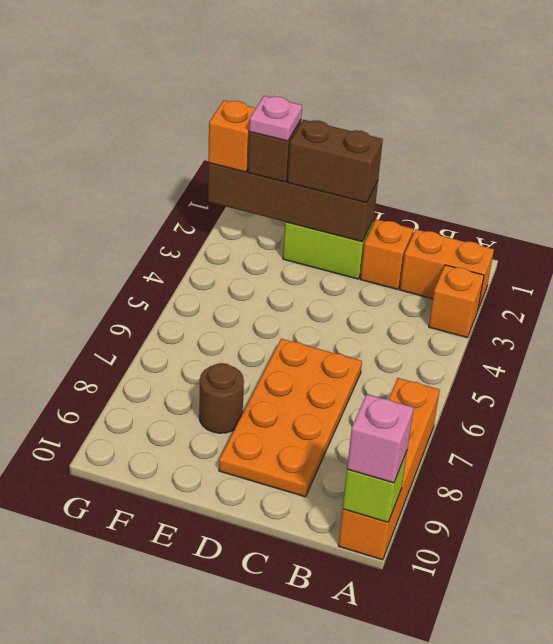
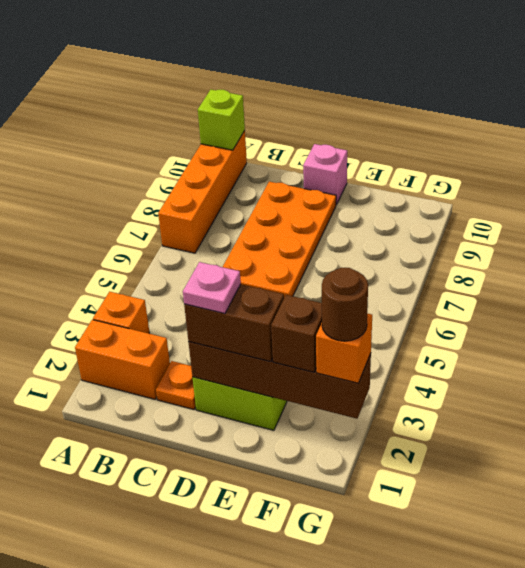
pink 1x1 brick [347,394,414,483] -> pink 1x1 brick moved to [303,144,347,205]
orange 1x1 brick [360,219,413,290] -> orange 1x1 plate [156,361,196,410]
brown 1x1 round brick [199,363,244,433] -> brown 1x1 round brick moved to [322,268,368,341]
pink 1x1 plate [249,96,302,141] -> pink 1x1 plate moved to [183,262,241,314]

